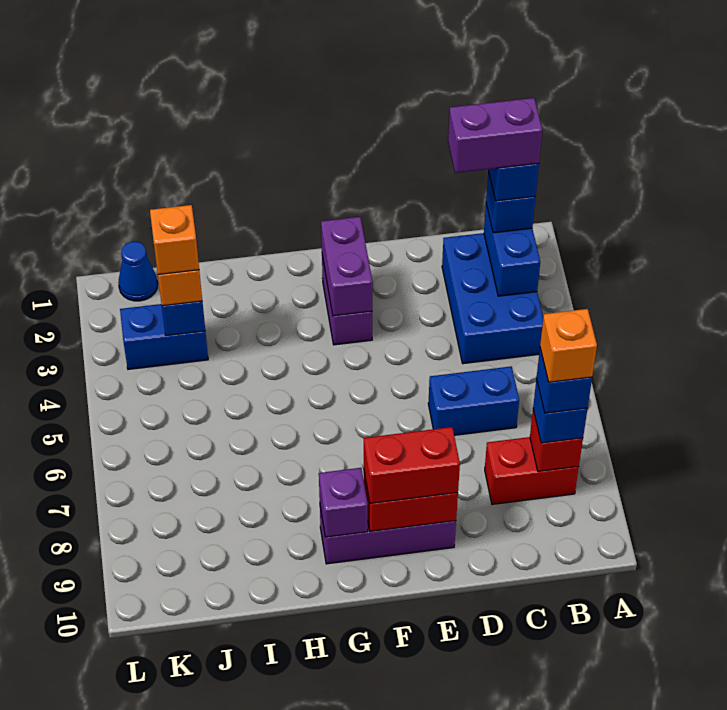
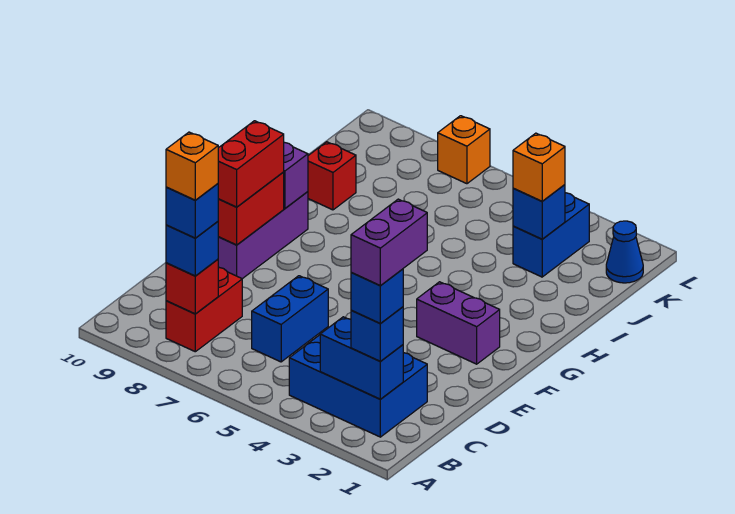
purple 1x2 brick [321,217,373,316] -> none
none -> red 1x1 brick [308,142,356,210]
orange 1x1 brick [150,205,199,275] -> orange 1x1 brick moved to [438,116,490,184]

